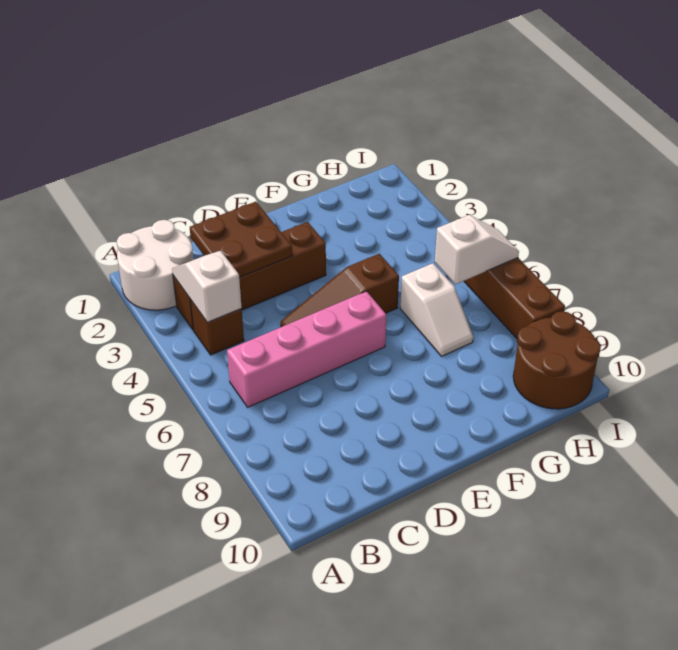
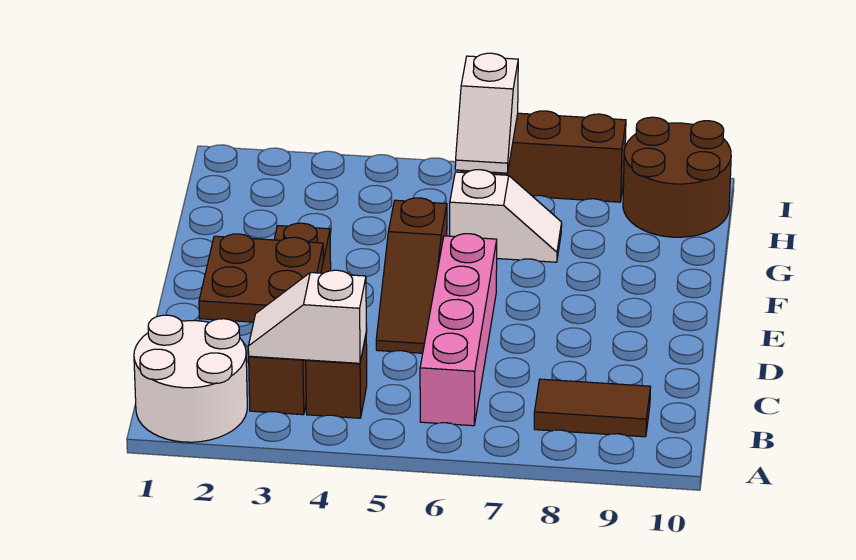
none -> brown 1x2 tile [534,379,651,437]
white 1x2 slope [435,215,519,284] -> white 1x2 slope turned to [455,53,518,173]

